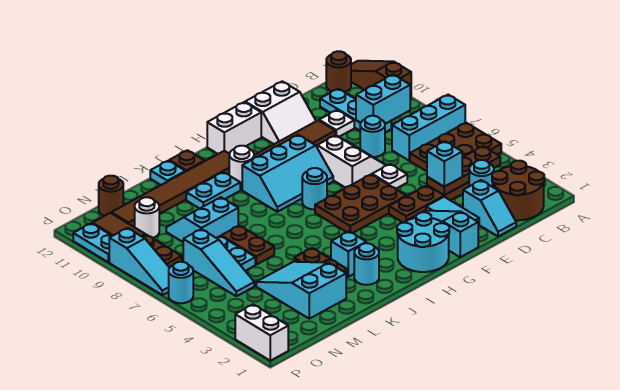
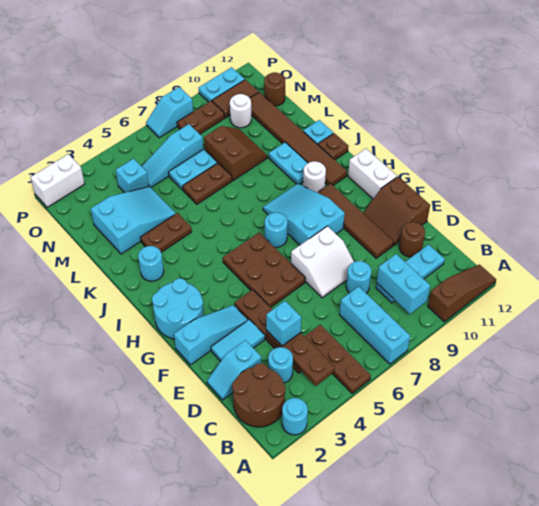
brown 2x3 plate [410,123,501,171] -> brown 1x3 plate [304,325,371,393]
brown 1x1 round brick [326,51,351,92] -> brown 1x1 round brick moved to [399,222,425,257]
white 1x1 plate [319,110,354,137] -> none
white 1x1 plate [372,164,407,189] -> none
white 2x2 slope [245,81,316,144] -> brown 2x2 slope [363,177,430,246]
cyan 2x3 slope [242,135,333,212] -> cyan 2x3 slope turned to [263,184,345,245]
cyan 1x1 brick [331,231,366,277] -> cyan 1x1 brick moved to [116,159,149,193]
cyan 2x2 slope [166,197,238,242] -> brown 2x2 slope [204,126,267,181]
cyan 1x1 round brick [169,262,193,303] -> cyan 1x1 round brick moved to [282,398,308,435]
cyan 1x3 slope [109,228,169,295] -> cyan 1x2 slope [146,87,193,138]

